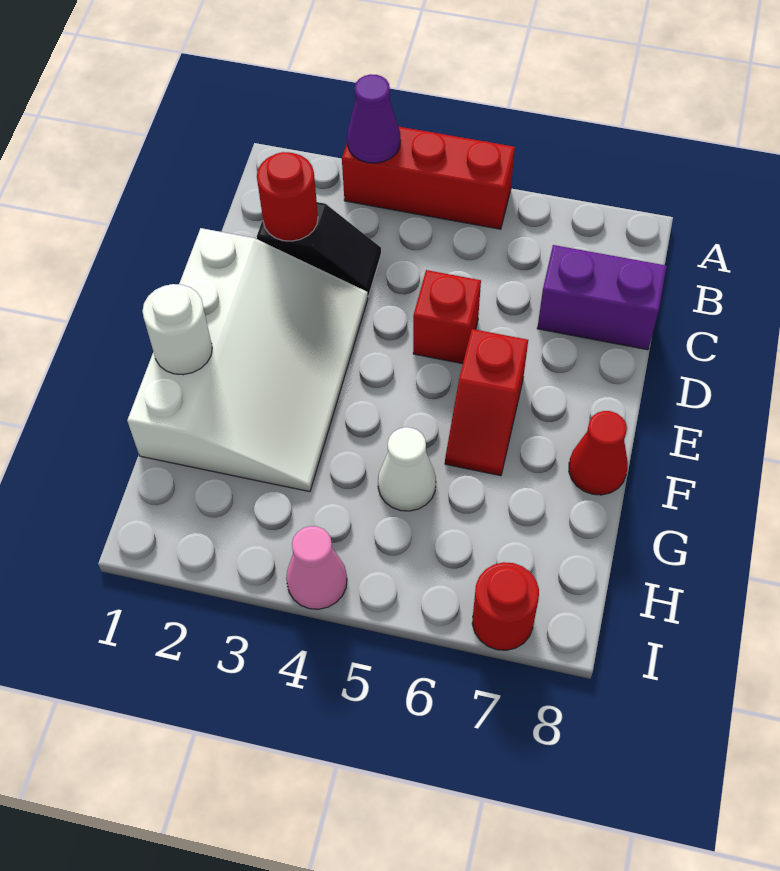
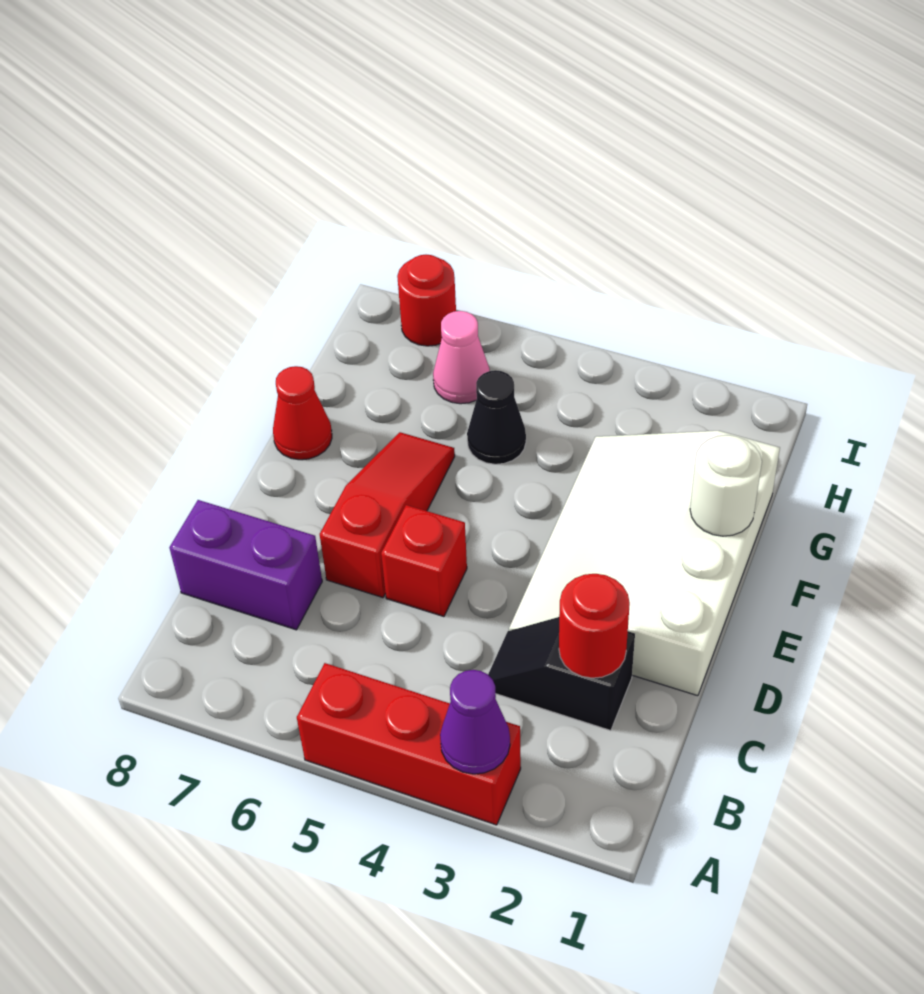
red 1x2 slope [445,329,528,476] -> red 1x3 slope [320,432,455,598]
white 1x1 cone [378,427,436,511] -> black 1x1 cone [467,370,526,464]
pink 1x1 cone [286,526,347,609] -> pink 1x1 cone moved to [433,311,490,404]

